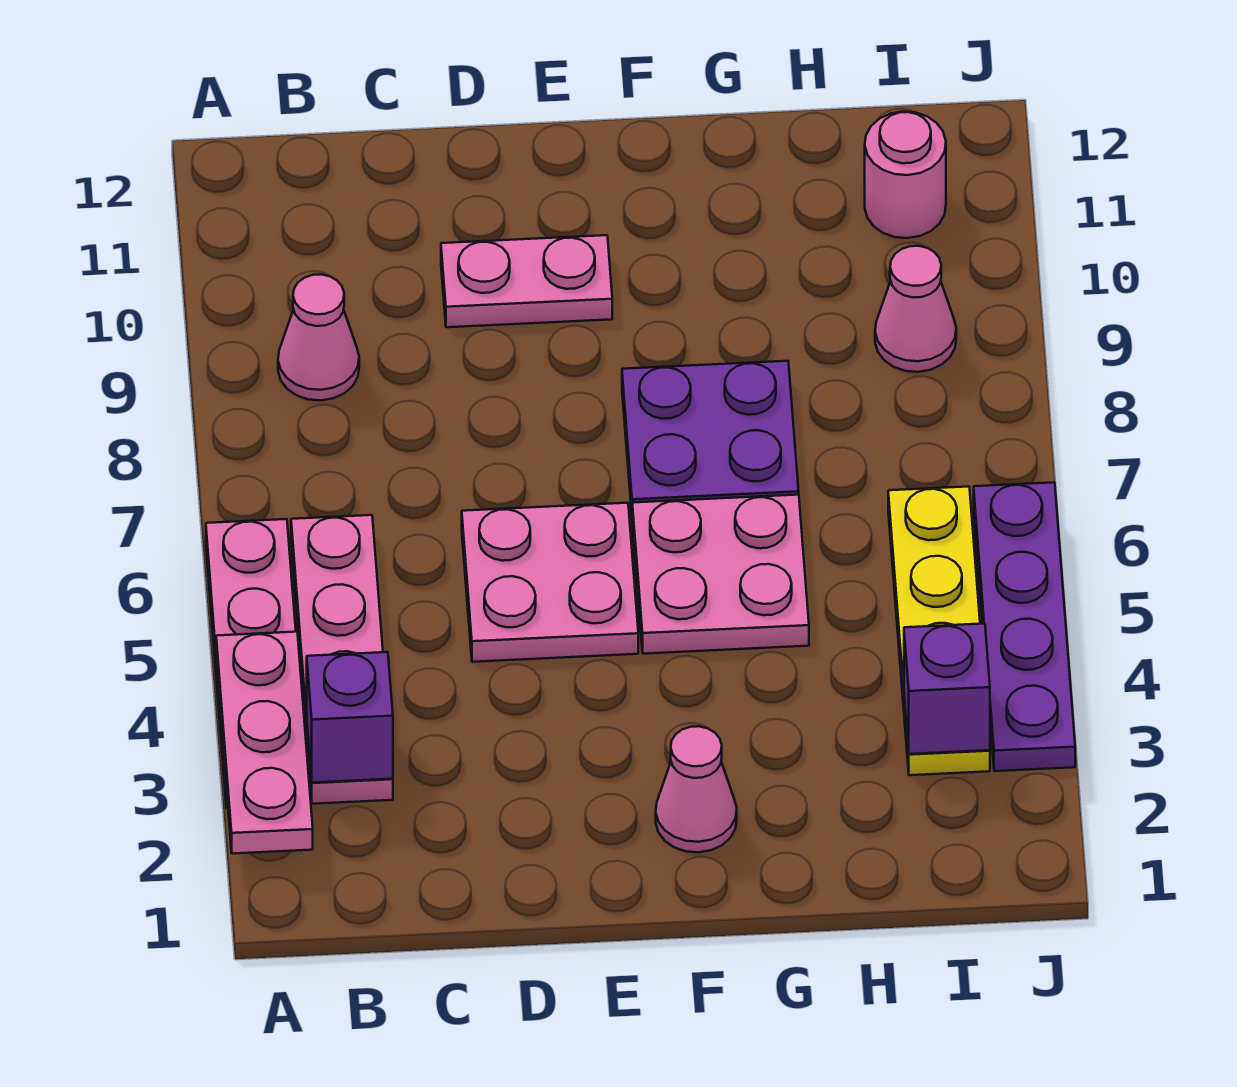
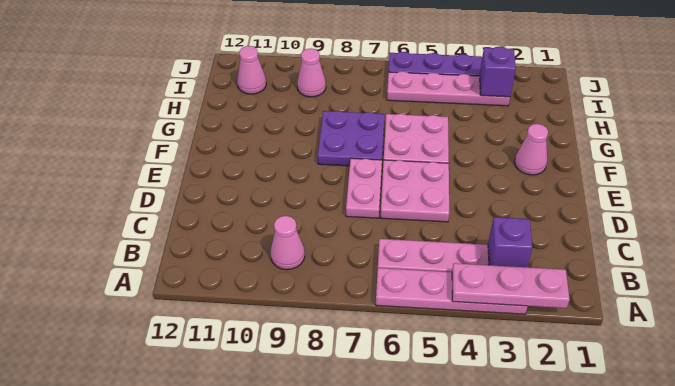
pink 1x2 plate [441,235,612,327] -> pink 1x2 plate moved to [346,158,382,218]
yellow 1x4 plate [888,487,990,775] -> pink 1x4 plate [387,71,510,106]
pink 1x1 round brick [865,112,946,238] -> pink 1x1 cone [237,46,266,94]

